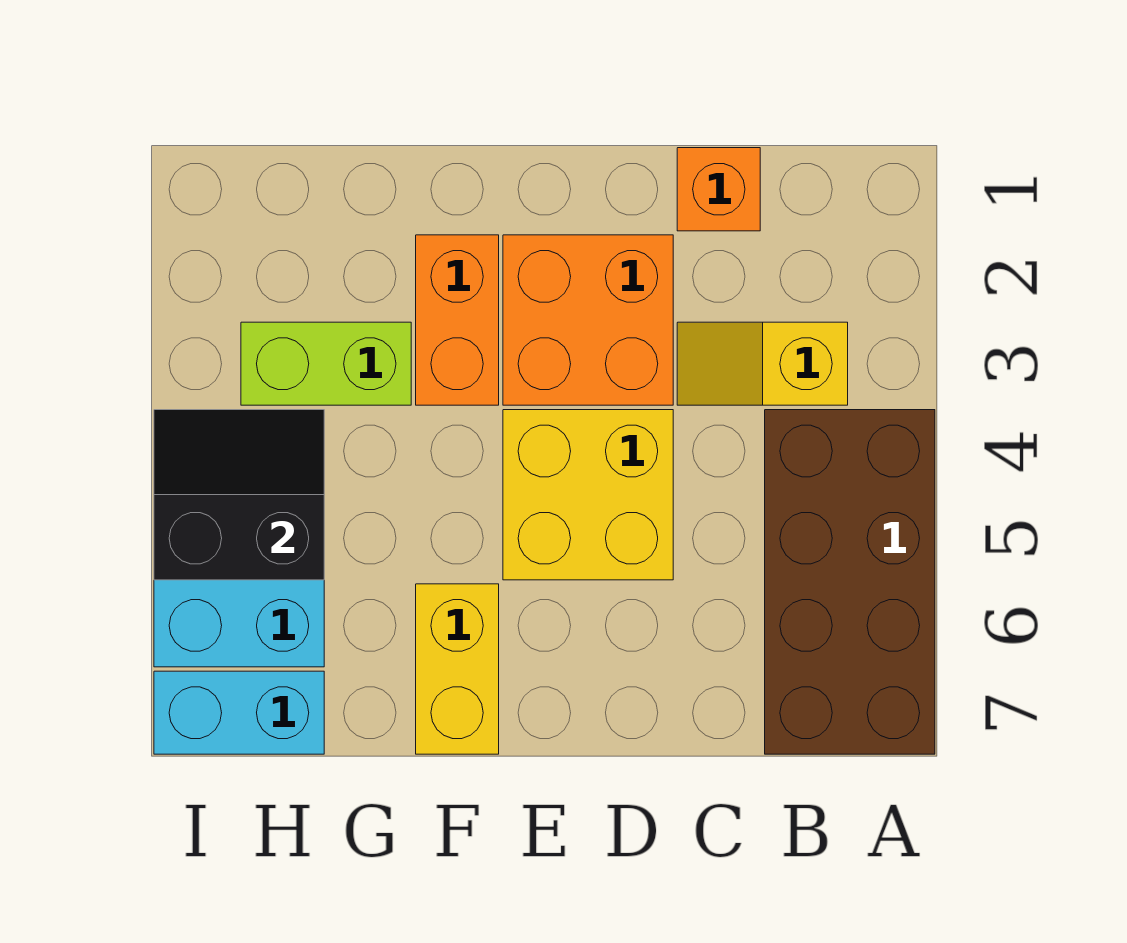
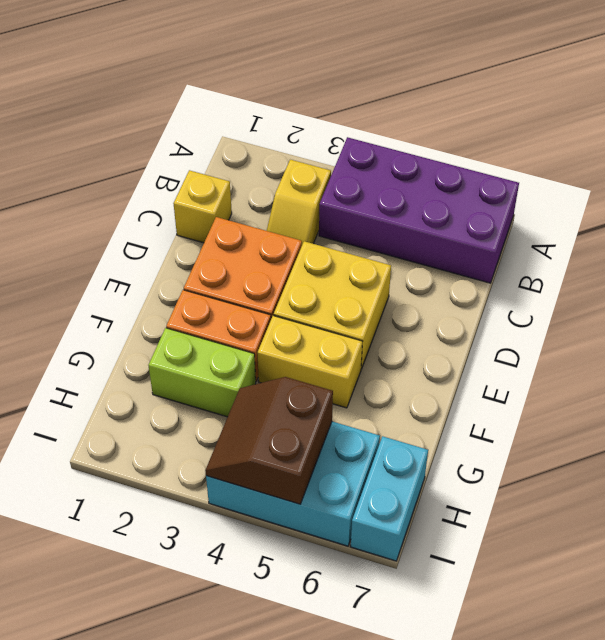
brown 2x4 brick [765,410,935,754] -> purple 2x4 brick [319,137,519,283]
orange 1x1 brick [677,148,760,231] -> yellow 1x1 brick [174,170,232,243]
yellow 1x2 brick [416,584,499,754] -> yellow 1x2 brick moved to [257,316,362,408]
lime 1x2 brick [241,322,411,405] -> lime 1x2 brick turned to [148,328,256,417]
black 2x2 slope [154,410,324,580] -> brown 2x2 slope [205,377,333,504]

